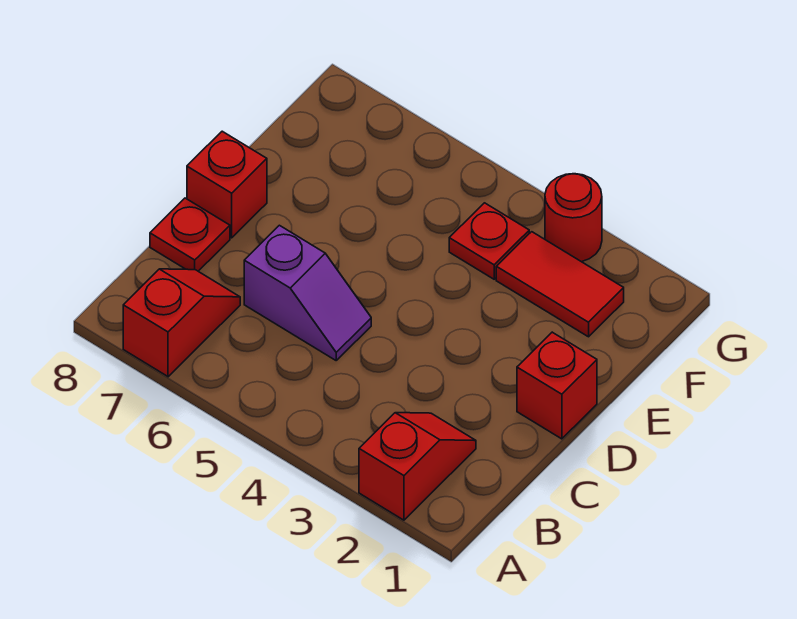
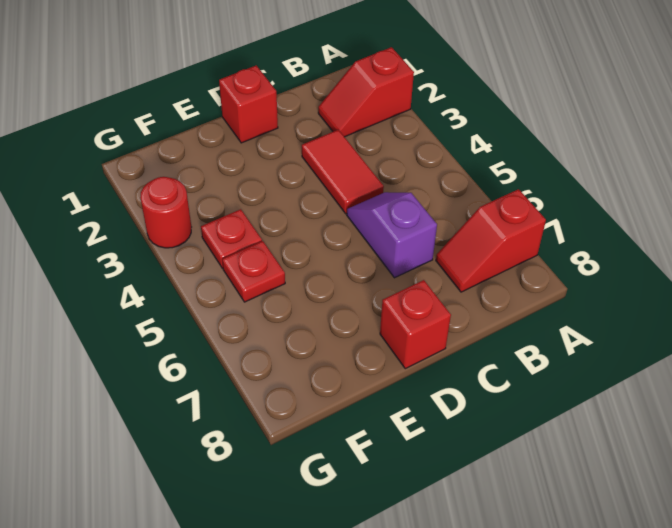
red 1x1 plate [150,198,230,271] -> red 1x1 plate moved to [222,241,285,302]
red 1x2 tile [496,232,624,337] -> red 1x2 tile moved to [302,130,384,214]

